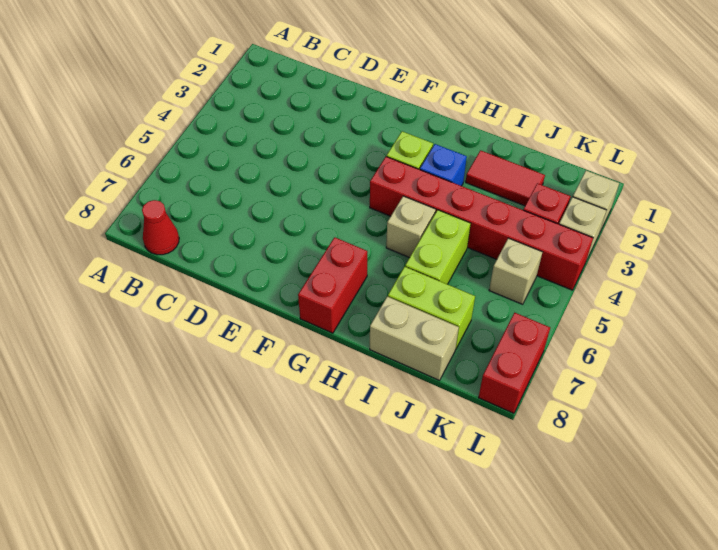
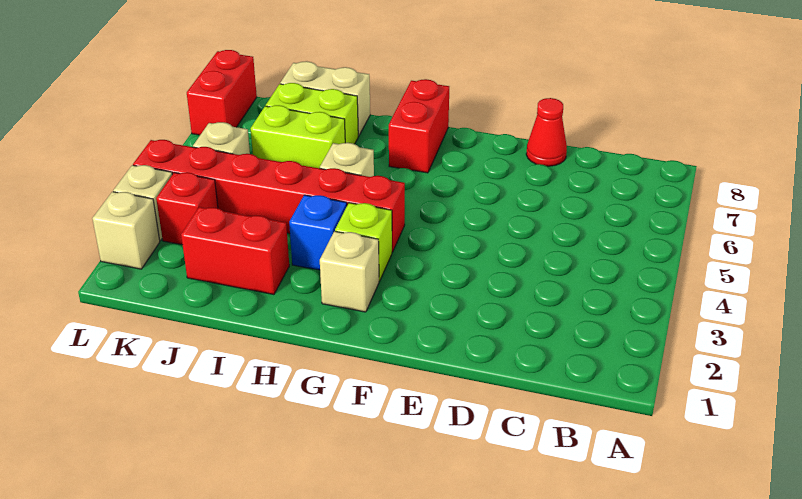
red 1x1 cone [142,200,179,255] -> red 1x1 cone moved to [526,98,567,166]
none -> tan 1x1 brick [320,231,379,312]
red 1x2 tile [466,150,545,206] -> red 1x2 brick [181,207,289,295]
lime 1x2 brick [405,210,471,284] -> lime 1x2 brick turned to [251,105,345,168]

